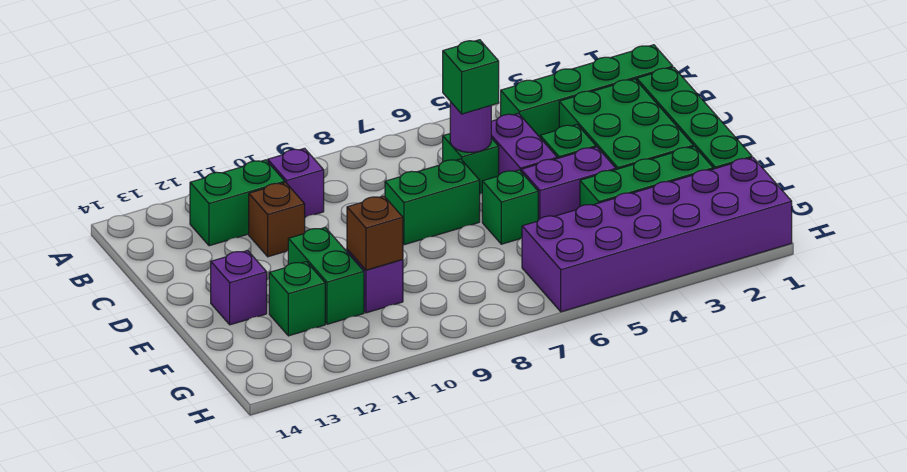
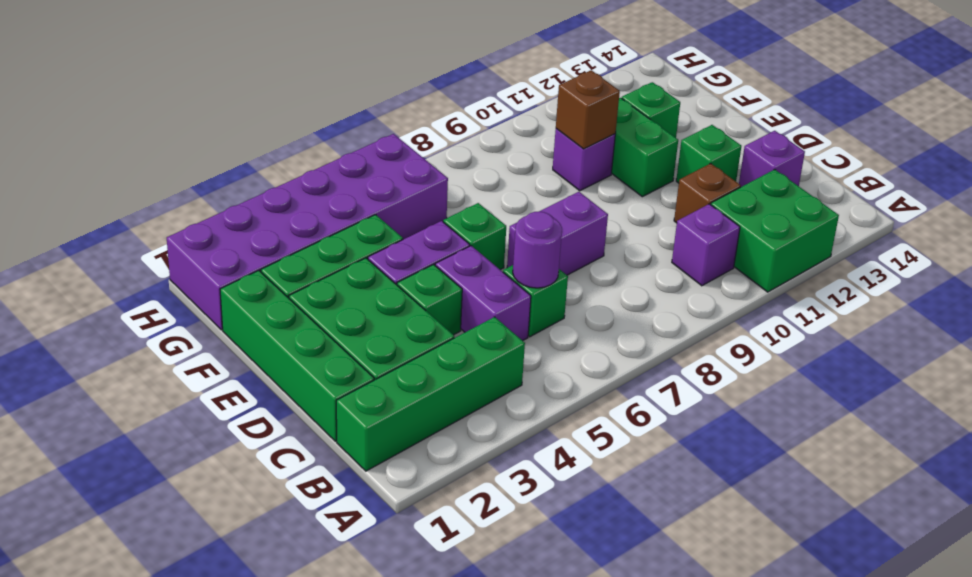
green 1x2 brick [190,160,285,246] -> green 2x2 brick [711,169,839,292]
green 1x1 brick [443,40,499,114] -> green 1x1 brick moved to [676,125,741,183]
green 1x2 brick [385,159,480,245] -> purple 1x2 brick [507,192,608,275]
purple 1x1 brick [211,250,267,325] -> purple 1x1 brick moved to [739,131,805,187]

